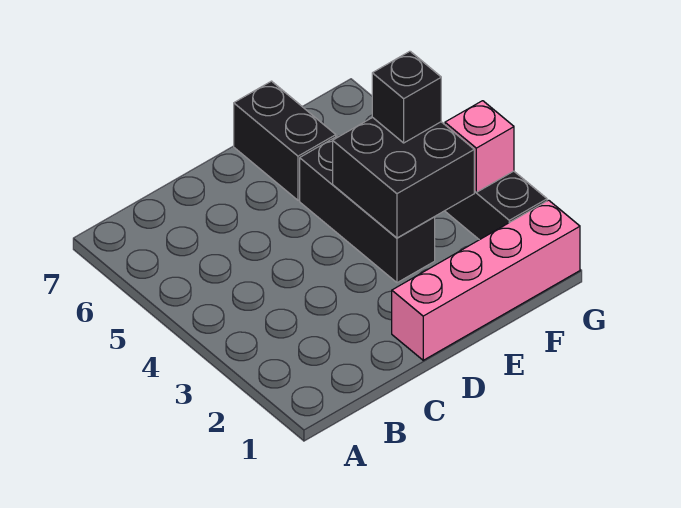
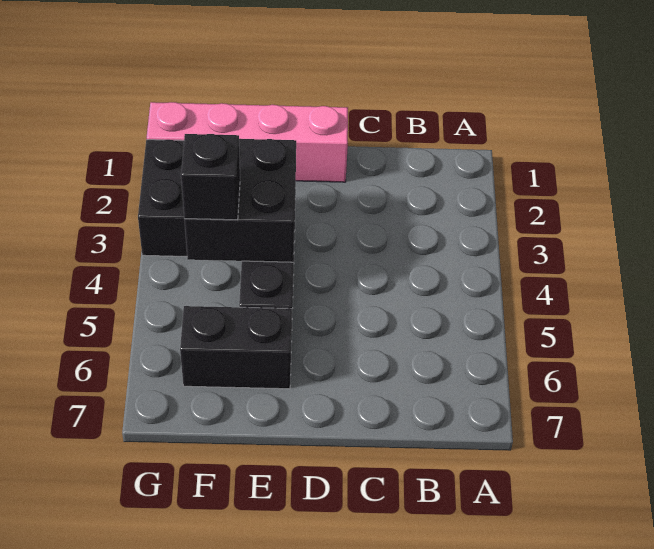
black 1x2 brick [234,81,336,200] -> black 1x2 brick turned to [180,306,292,389]
pink 1x1 brick [445,101,514,192] -> none

